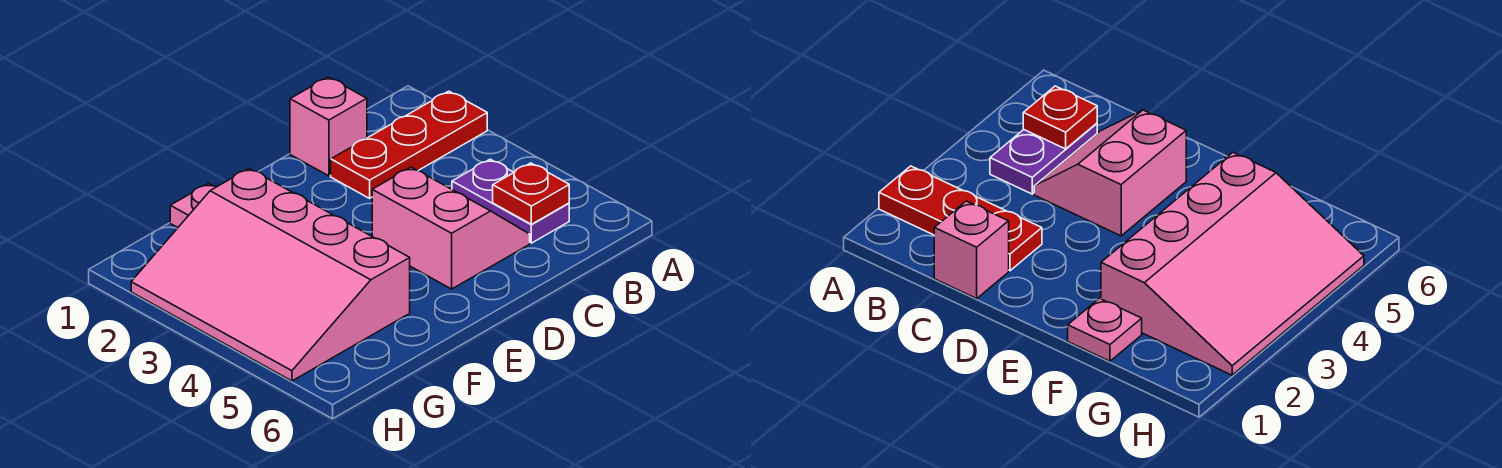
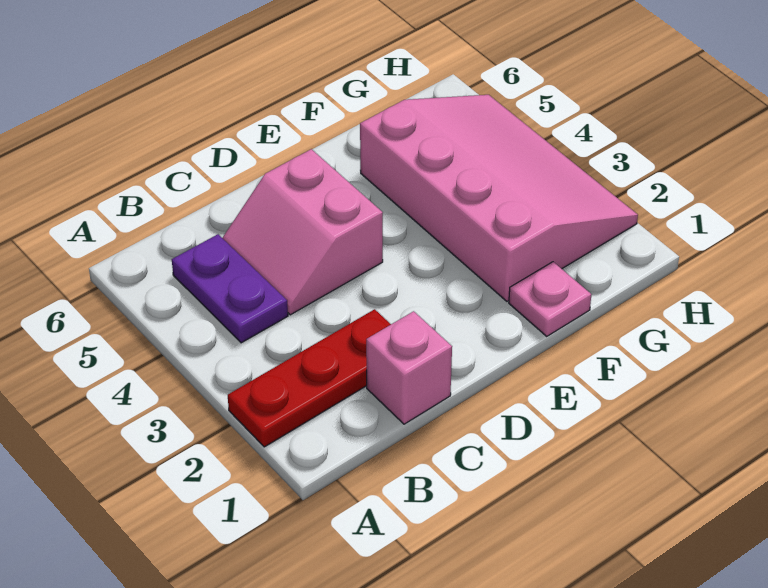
red 1x1 plate [493,163,569,224] -> none

